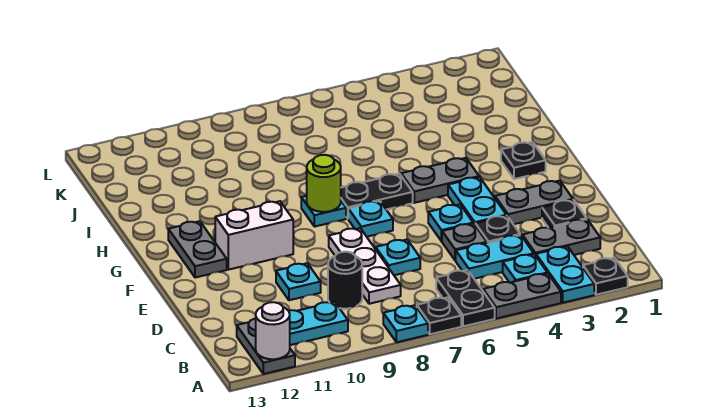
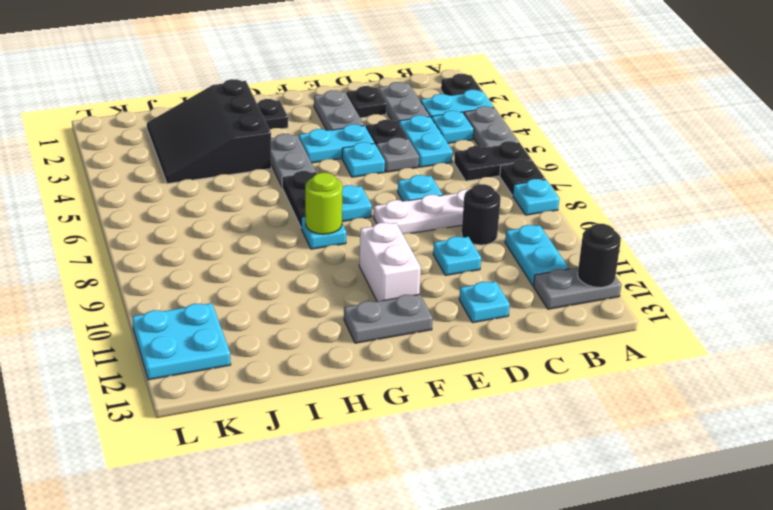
white 1x1 round brick [256,302,290,359] -> black 1x1 round brick [578,224,621,287]
none -> cyan 1x1 plate [459,281,510,323]
none -> black 3x3 slope [147,79,271,184]
none -> cyan 2x2 plate [132,303,231,380]

